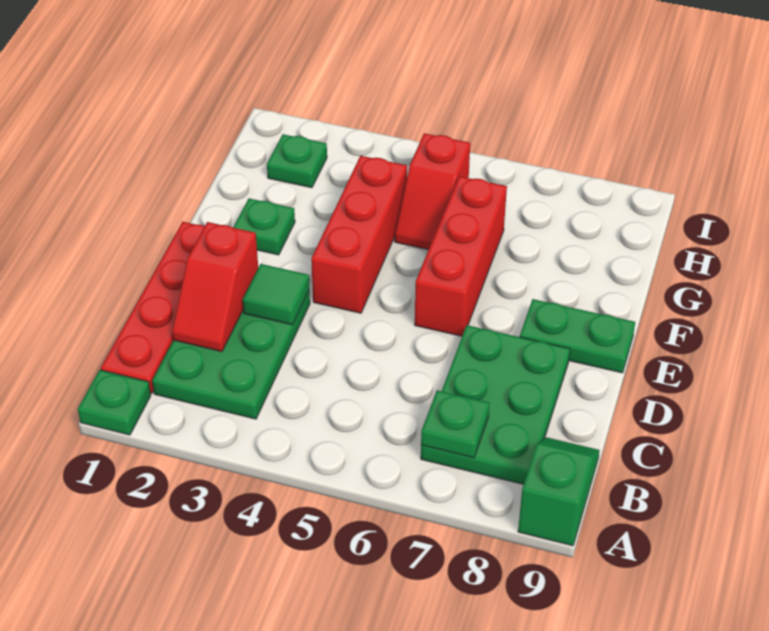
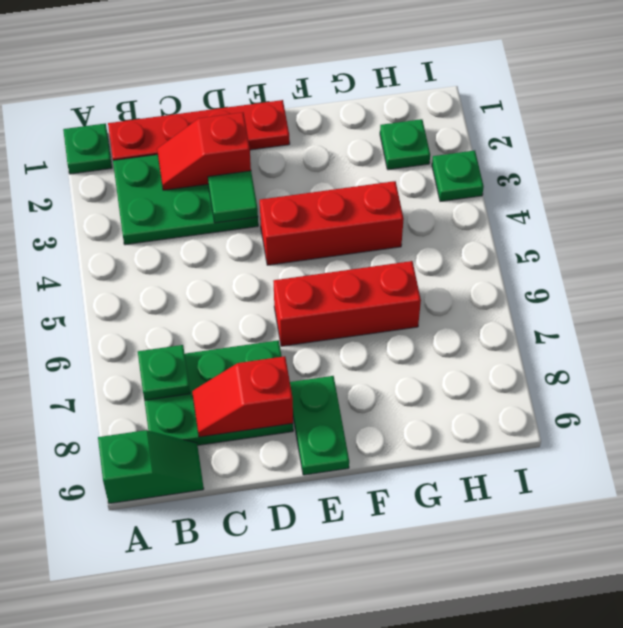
green 1x1 plate [233,198,295,255] -> green 1x1 plate moved to [432,150,484,202]
red 1x2 slope [395,133,470,250] -> red 1x2 slope moved to [192,356,293,437]

